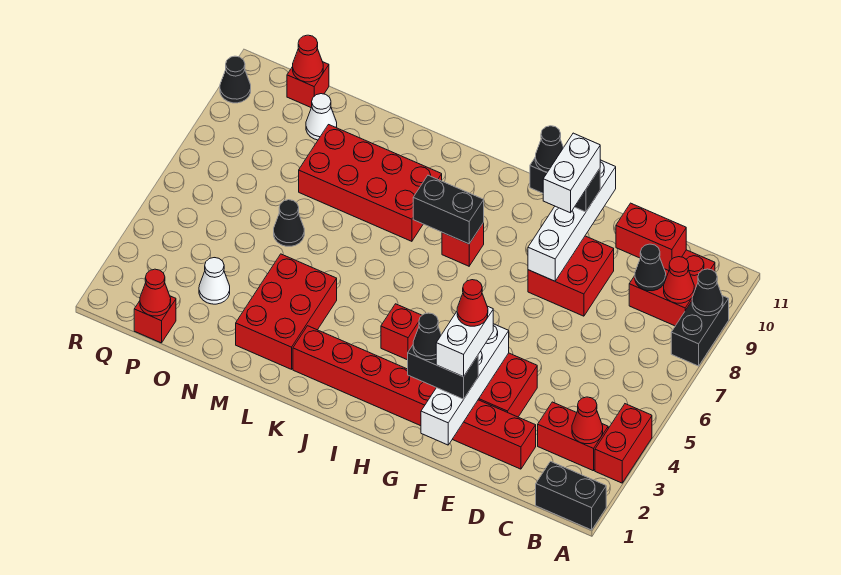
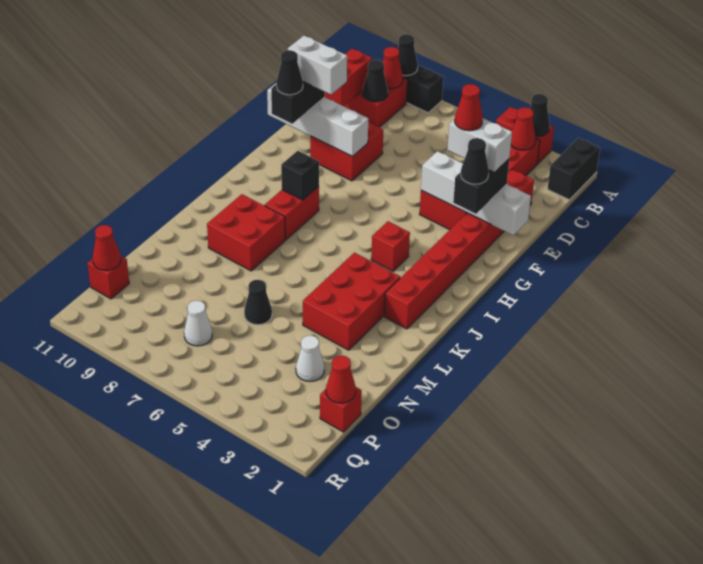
red 1x1 brick [442,223,484,266] -> red 1x2 brick [265,187,319,240]
black 1x2 brick [413,175,484,244] -> black 1x1 brick [281,151,319,200]
red 2x4 brick [299,125,442,241] -> red 2x2 brick [207,194,285,271]
red 2x3 brick [236,254,337,369] -> red 2x3 brick turned to [303,253,400,350]
white 1x1 cone [306,94,337,140] -> white 1x1 cone moved to [184,301,212,346]
black 1x1 cone [220,56,251,103] -> black 1x1 cone moved to [530,94,550,136]

